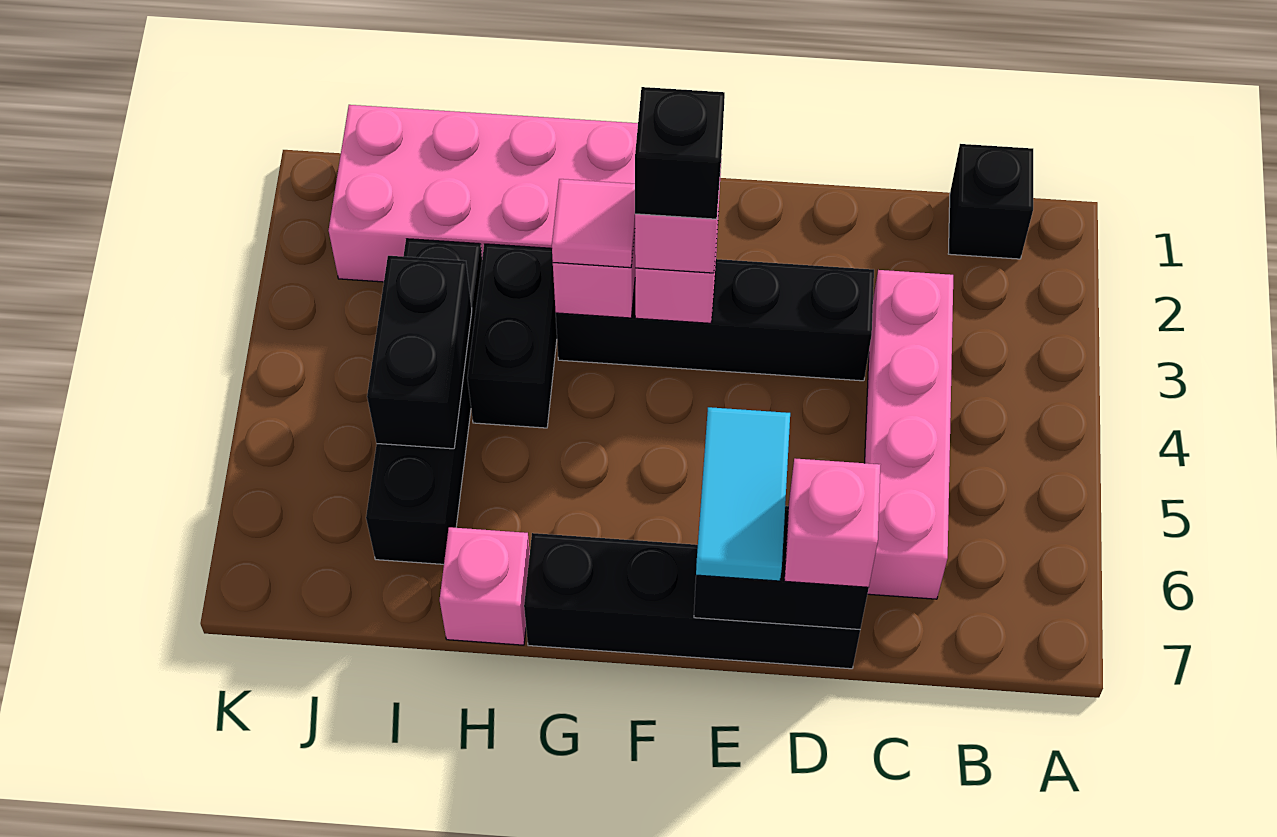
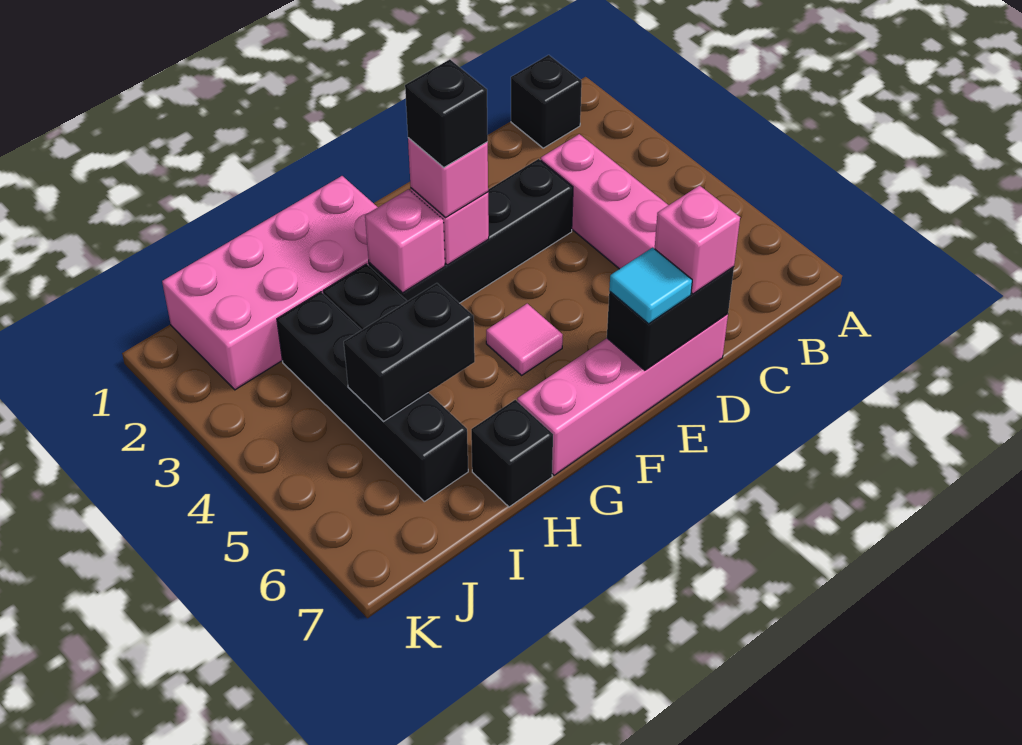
black 1x4 brick [524,533,860,669] -> pink 1x4 brick [517,314,728,475]
cyan 1x2 tile [696,407,790,581] -> cyan 1x1 tile [609,248,692,324]
pink 1x1 tile [552,179,635,268] -> pink 1x1 tile moved to [486,304,563,375]
pink 1x1 brick [440,527,530,645] -> black 1x1 brick [471,400,553,507]
black 1x2 brick [367,256,472,449] -> black 1x2 brick turned to [344,283,475,422]

